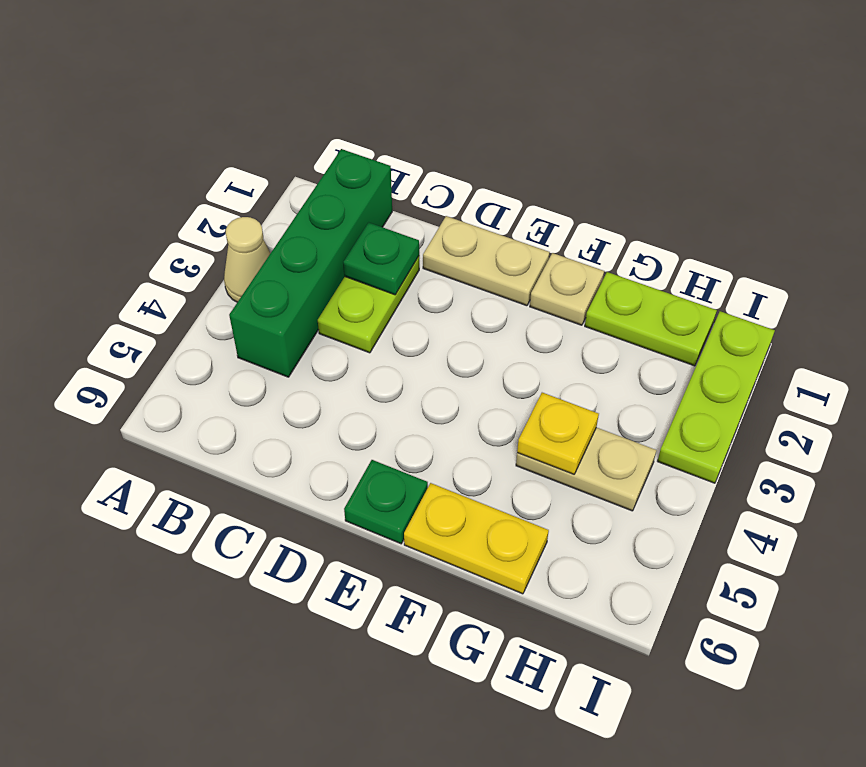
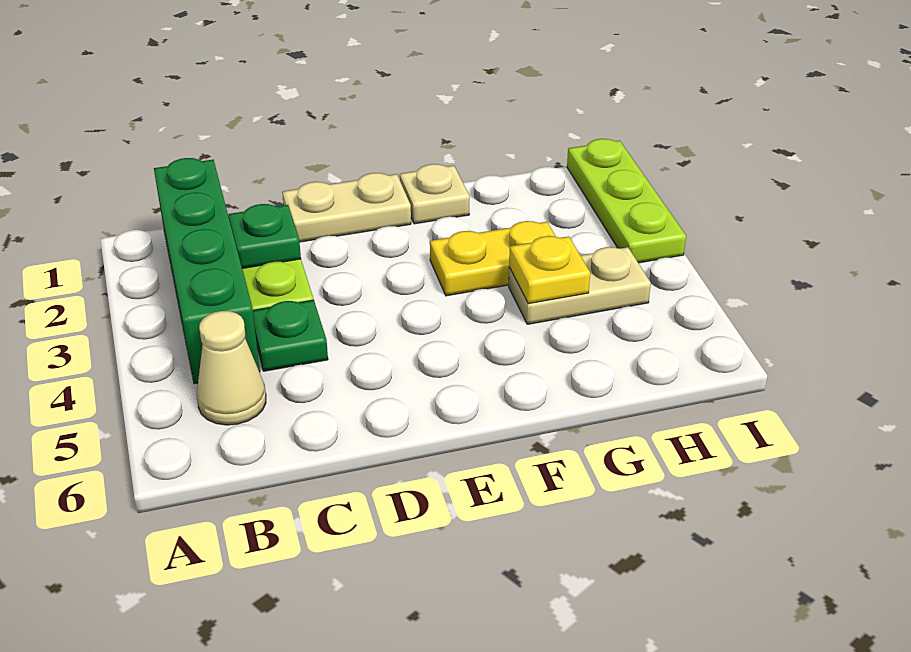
tan 1x1 cone [224,217,270,302] -> tan 1x1 cone moved to [197,311,266,425]
green 1x1 plate [344,460,428,544] -> green 1x1 plate moved to [253,300,328,371]
yellow 1x2 plate [404,483,549,594] -> yellow 1x2 plate moved to [430,221,556,296]
lime 1x2 plate [585,272,717,366] -> none

